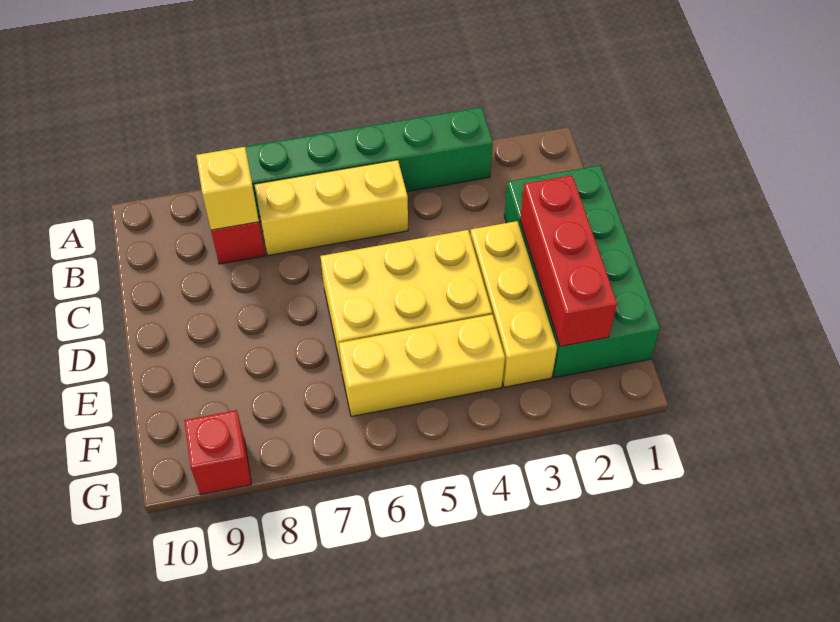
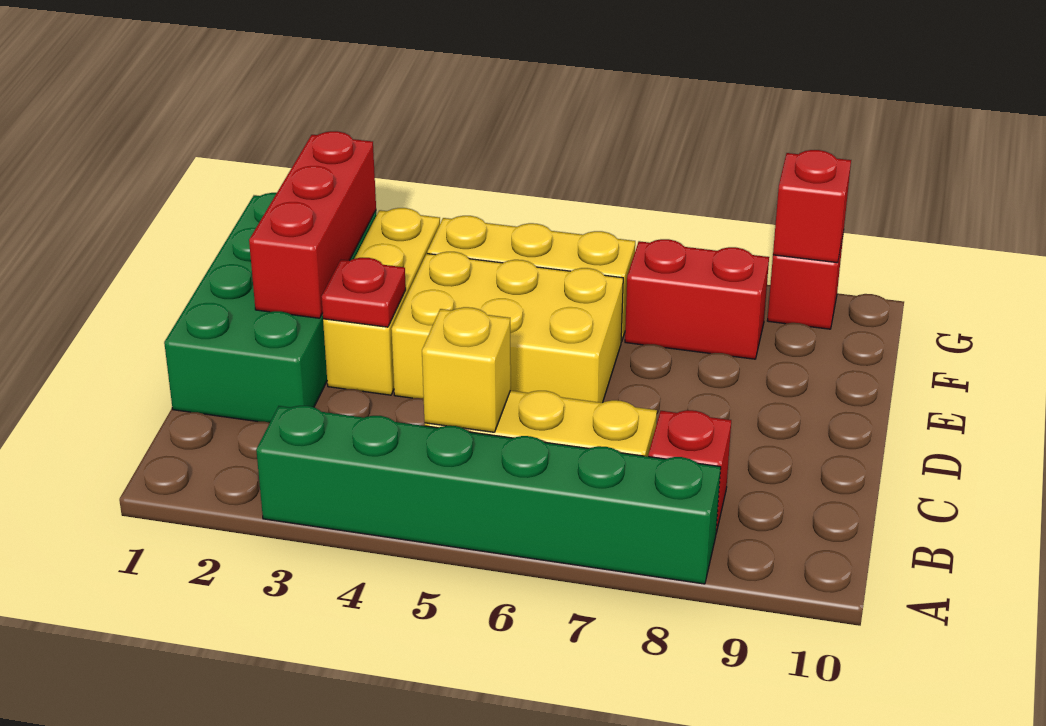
yellow 1x1 brick [196,147,259,230] -> yellow 1x1 brick moved to [422,307,511,432]
none -> red 1x1 plate [322,258,406,327]
none -> red 1x2 brick [625,239,769,359]
none -> red 1x1 brick [773,150,851,263]

